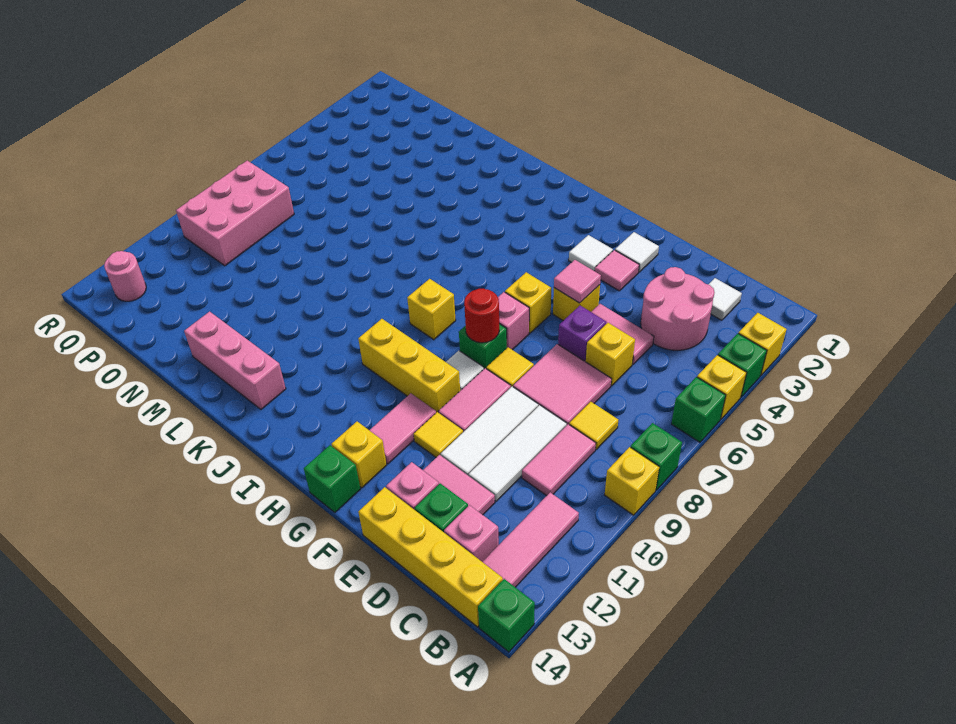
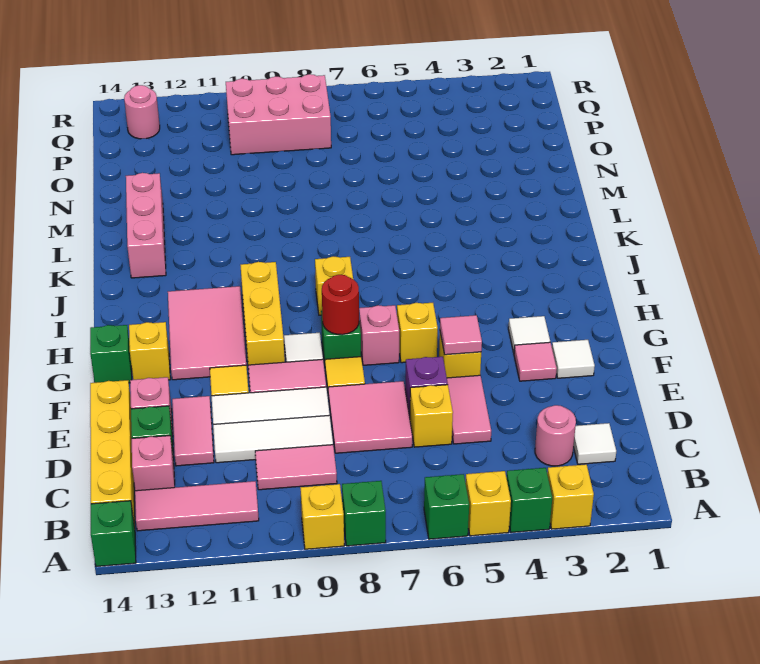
pink 2x2 round brick [641,267,715,350] -> pink 1x1 round brick [535,405,576,466]
yellow 1x1 tile [569,402,618,449] -> none
pink 1x2 tile [369,393,436,464] -> pink 2x3 tile [168,286,246,380]

